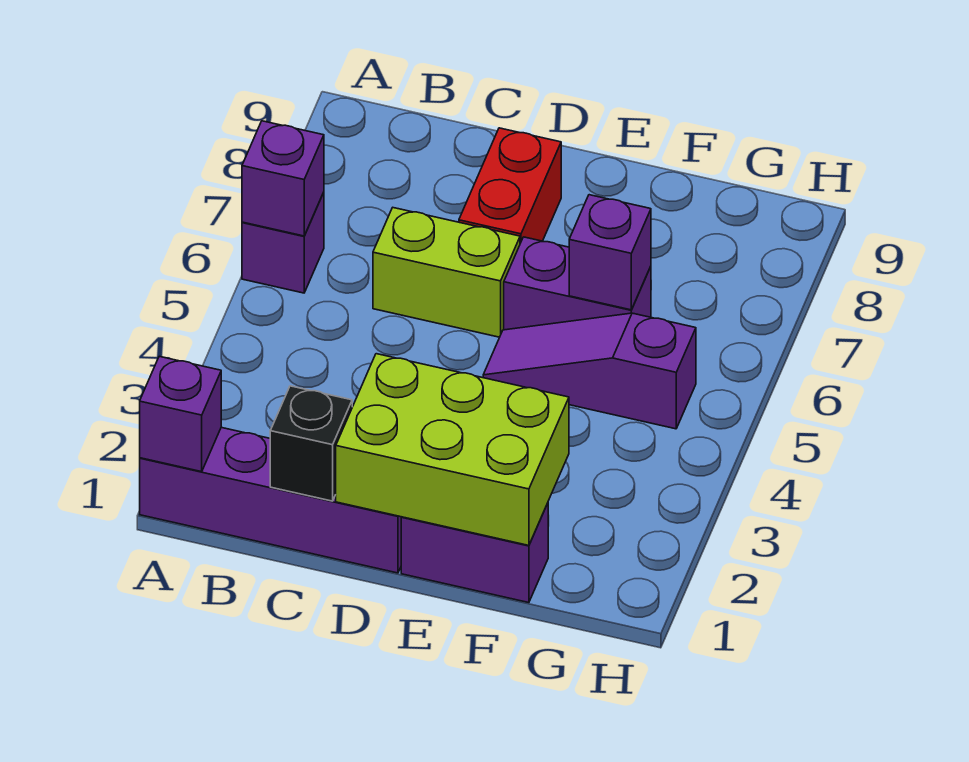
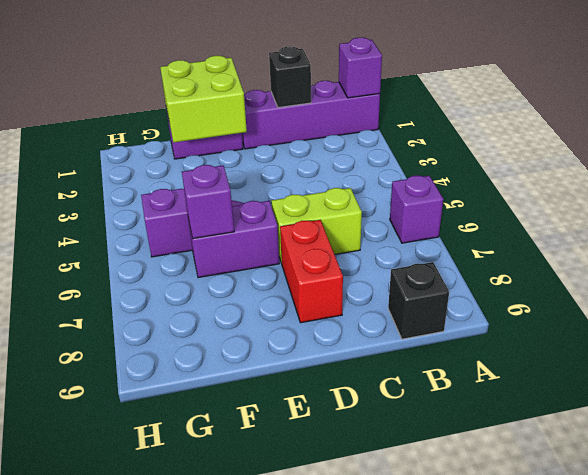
purple 1x1 brick [242,121,324,236] -> none
none -> black 1x1 brick [388,262,449,339]
lime 2x3 brick [336,354,569,545] -> lime 2x2 brick [160,56,247,142]

